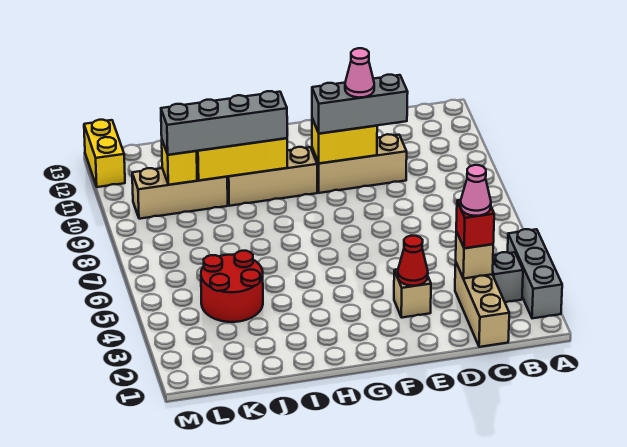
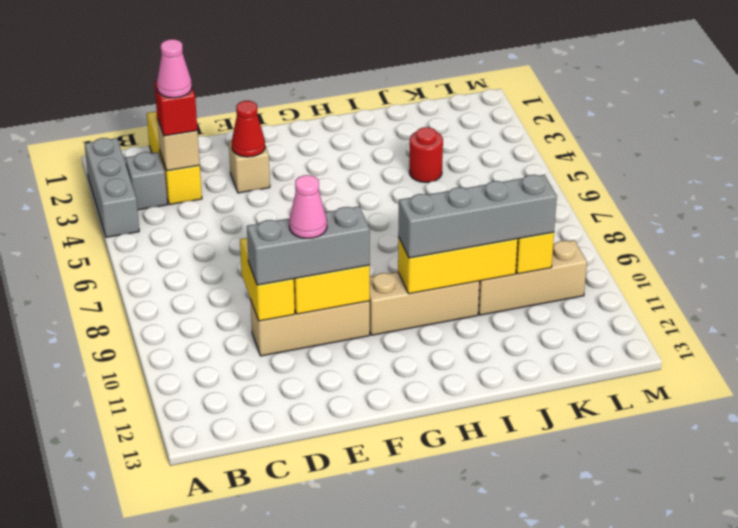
tan 1x3 brick [455,263,509,347] -> yellow 1x3 brick [147,111,202,205]
red 2x2 round brick [201,251,263,322] -> red 1x1 round brick [409,127,443,182]
yellow 1x2 brick [84,120,125,187] -> yellow 1x2 brick moved to [240,238,295,321]

